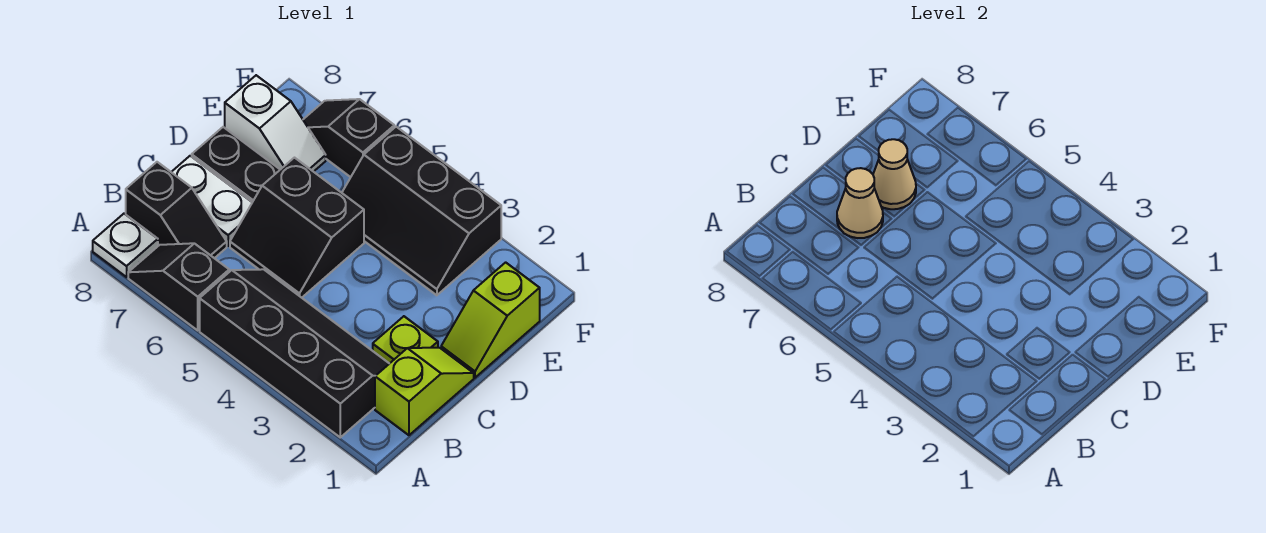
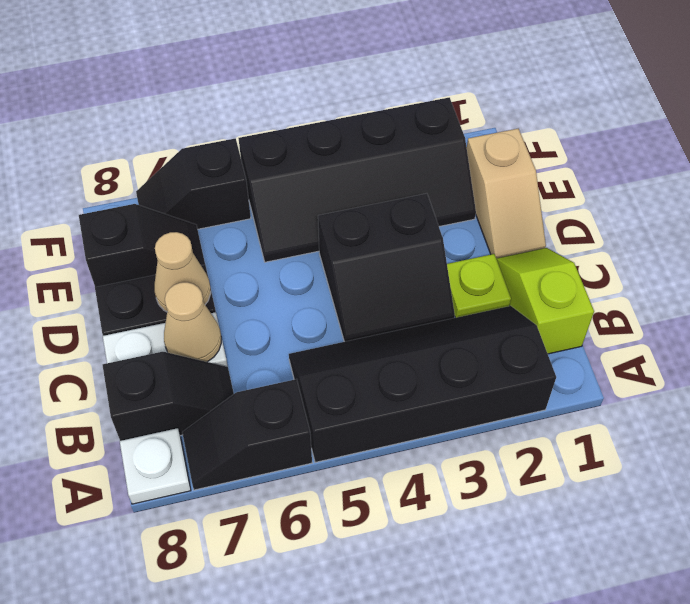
black 2x2 slope [230,158,364,298] -> black 2x2 slope moved to [318,194,455,342]
lime 1x2 slope [441,262,540,378] -> tan 1x2 slope [467,129,546,258]
black 2x3 slope [342,127,501,295] -> black 2x4 slope [238,97,476,262]
white 1x2 slope [225,75,326,172] -> black 1x2 slope [79,204,205,287]

